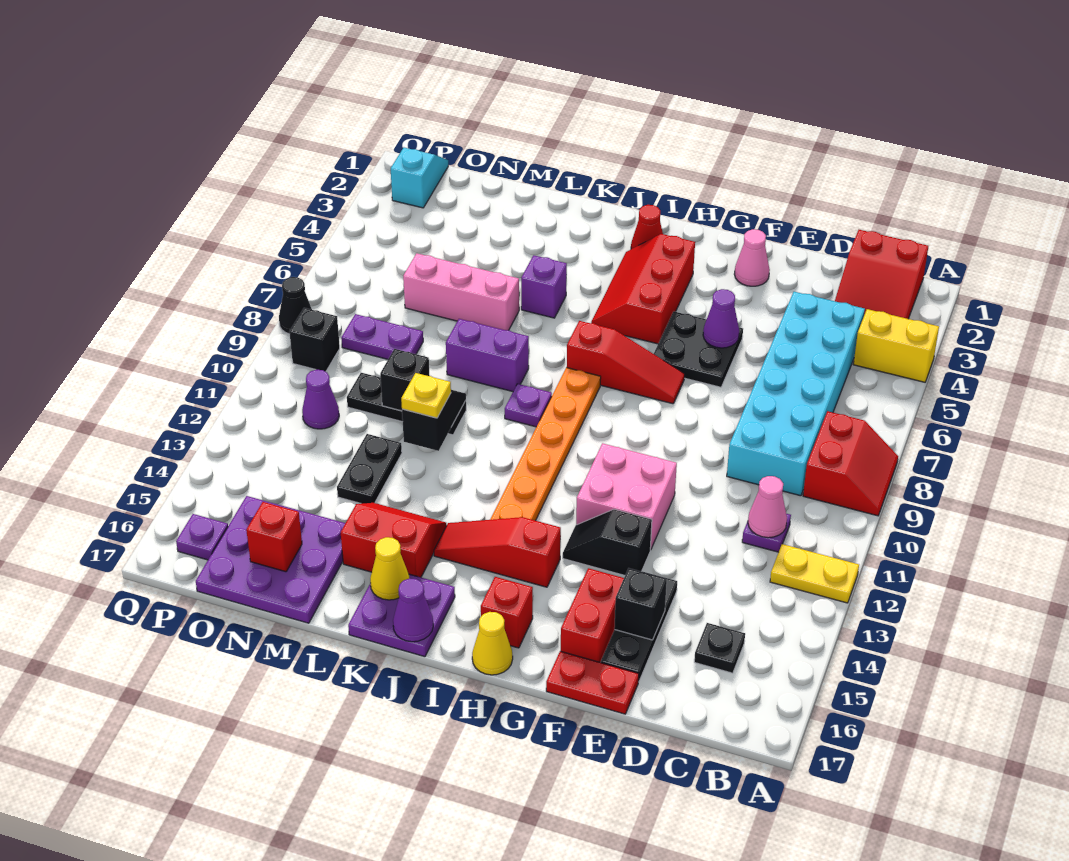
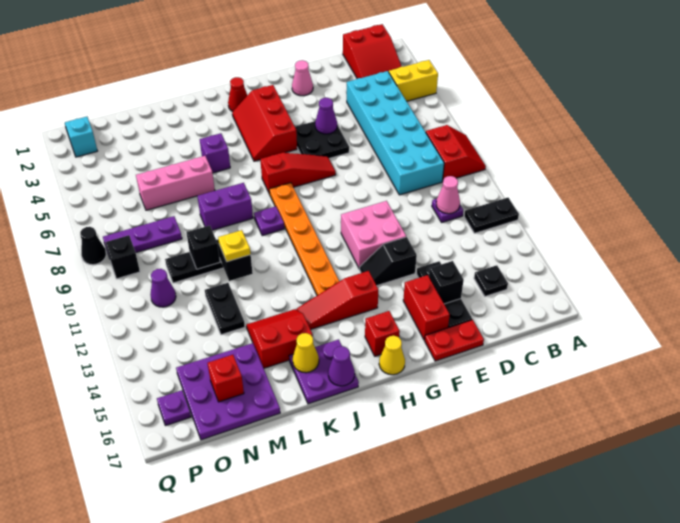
yellow 1x2 plate [770,544,859,603] -> black 1x2 plate [464,198,519,233]
purple 1x2 plate [341,314,423,359] -> purple 1x3 plate [103,216,182,255]

